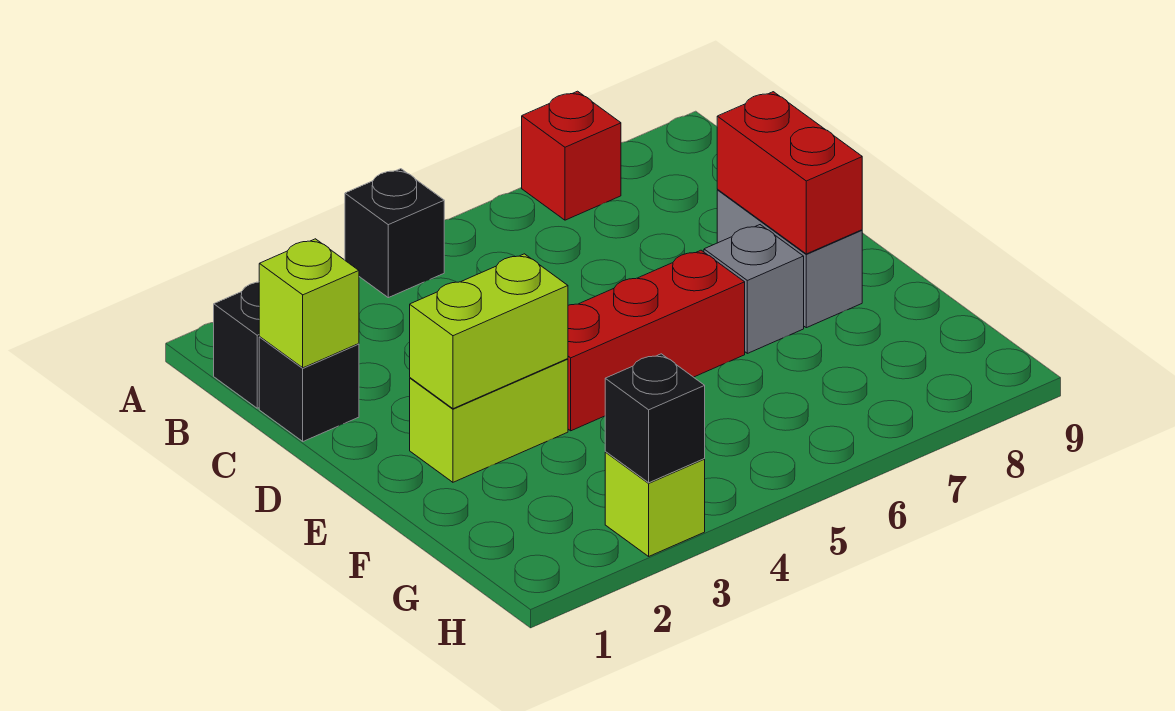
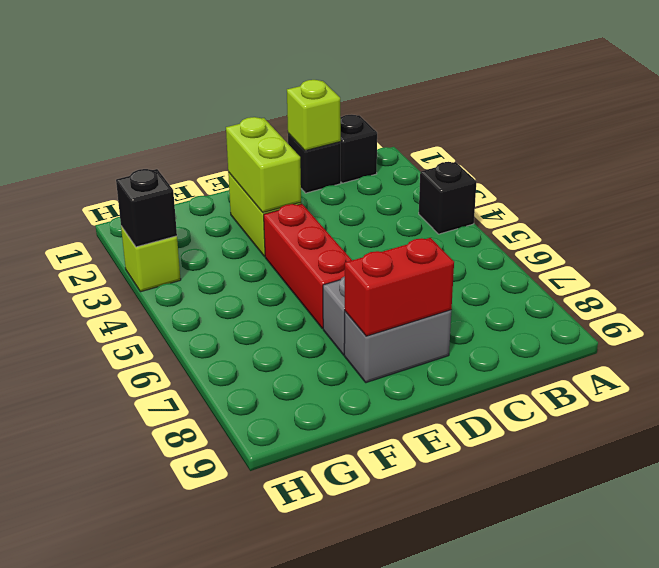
red 1x1 brick [522,91,621,220] -> none

